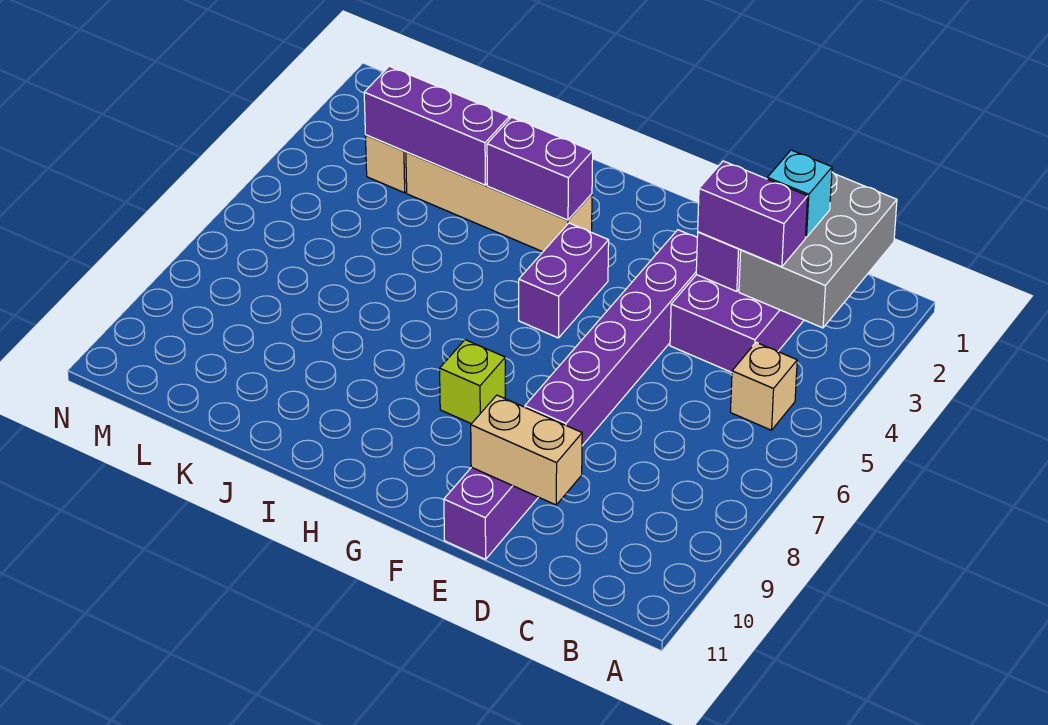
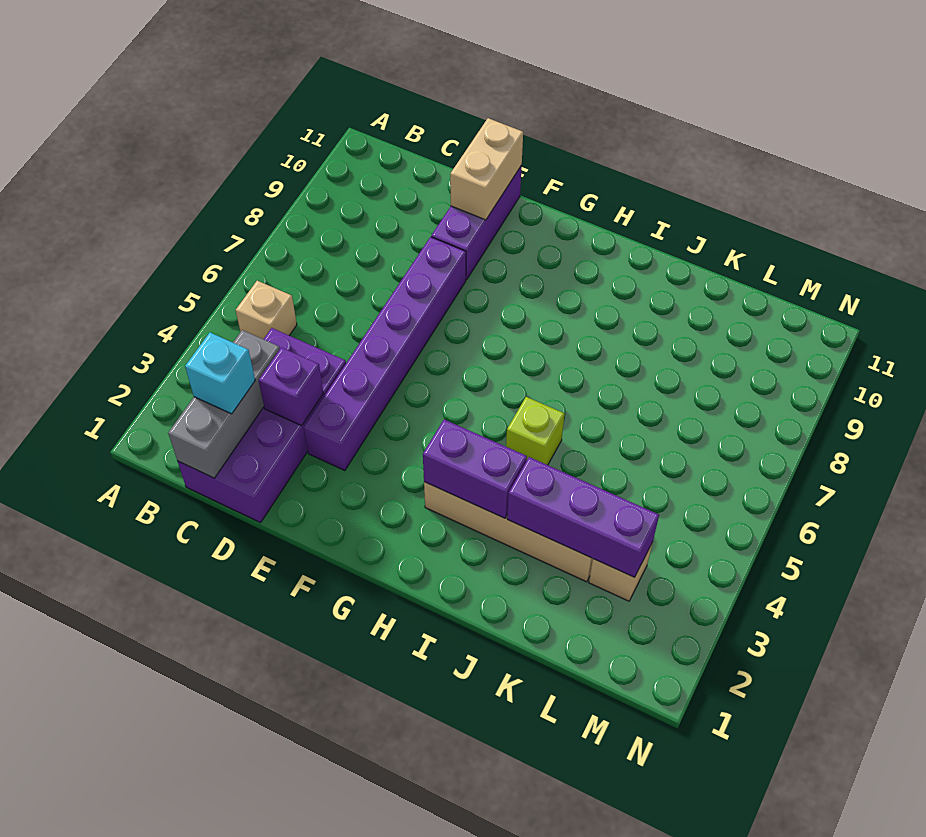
grey 2x3 brick [739,172,897,328] -> grey 1x3 brick [168,330,280,478]
purple 1x2 brick [698,161,808,267] -> none
tan 1x2 brick [471,395,582,505] -> tan 1x2 brick turned to [450,118,523,220]
purple 1x2 brick [519,223,609,338] -> none
lime 1x1 brick [440,340,505,424] -> lime 1x1 brick moved to [506,397,564,465]

